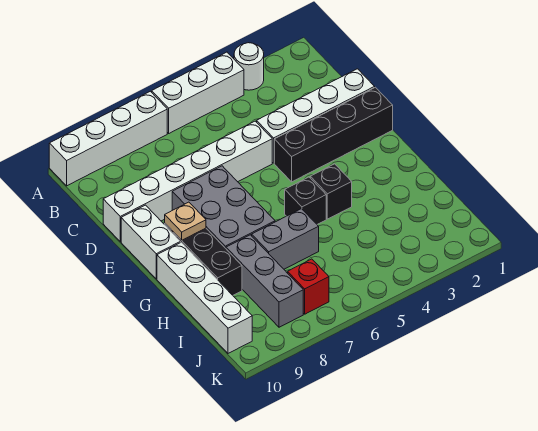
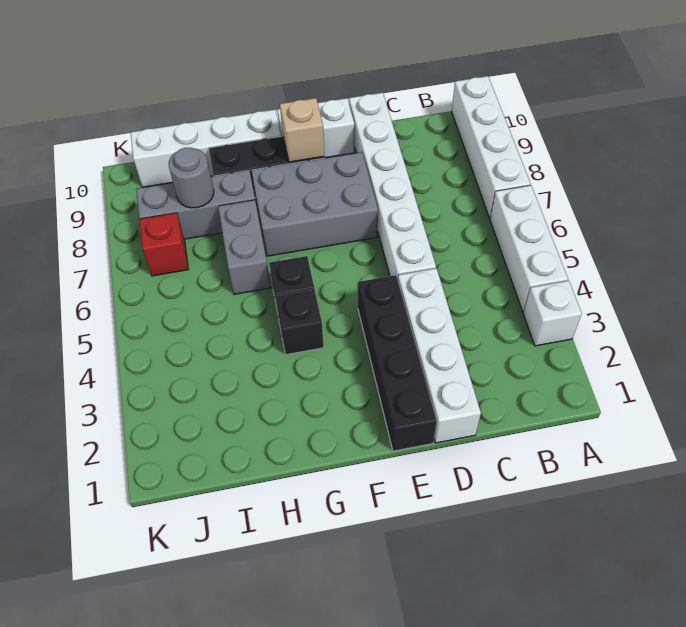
white 1x1 round brick [234,43,264,90] -> white 1x1 brick [523,281,582,346]
tan 1x1 plate [165,202,206,240] -> tan 1x1 brick [280,98,325,162]
none -> grey 1x1 round brick [169,148,214,208]

